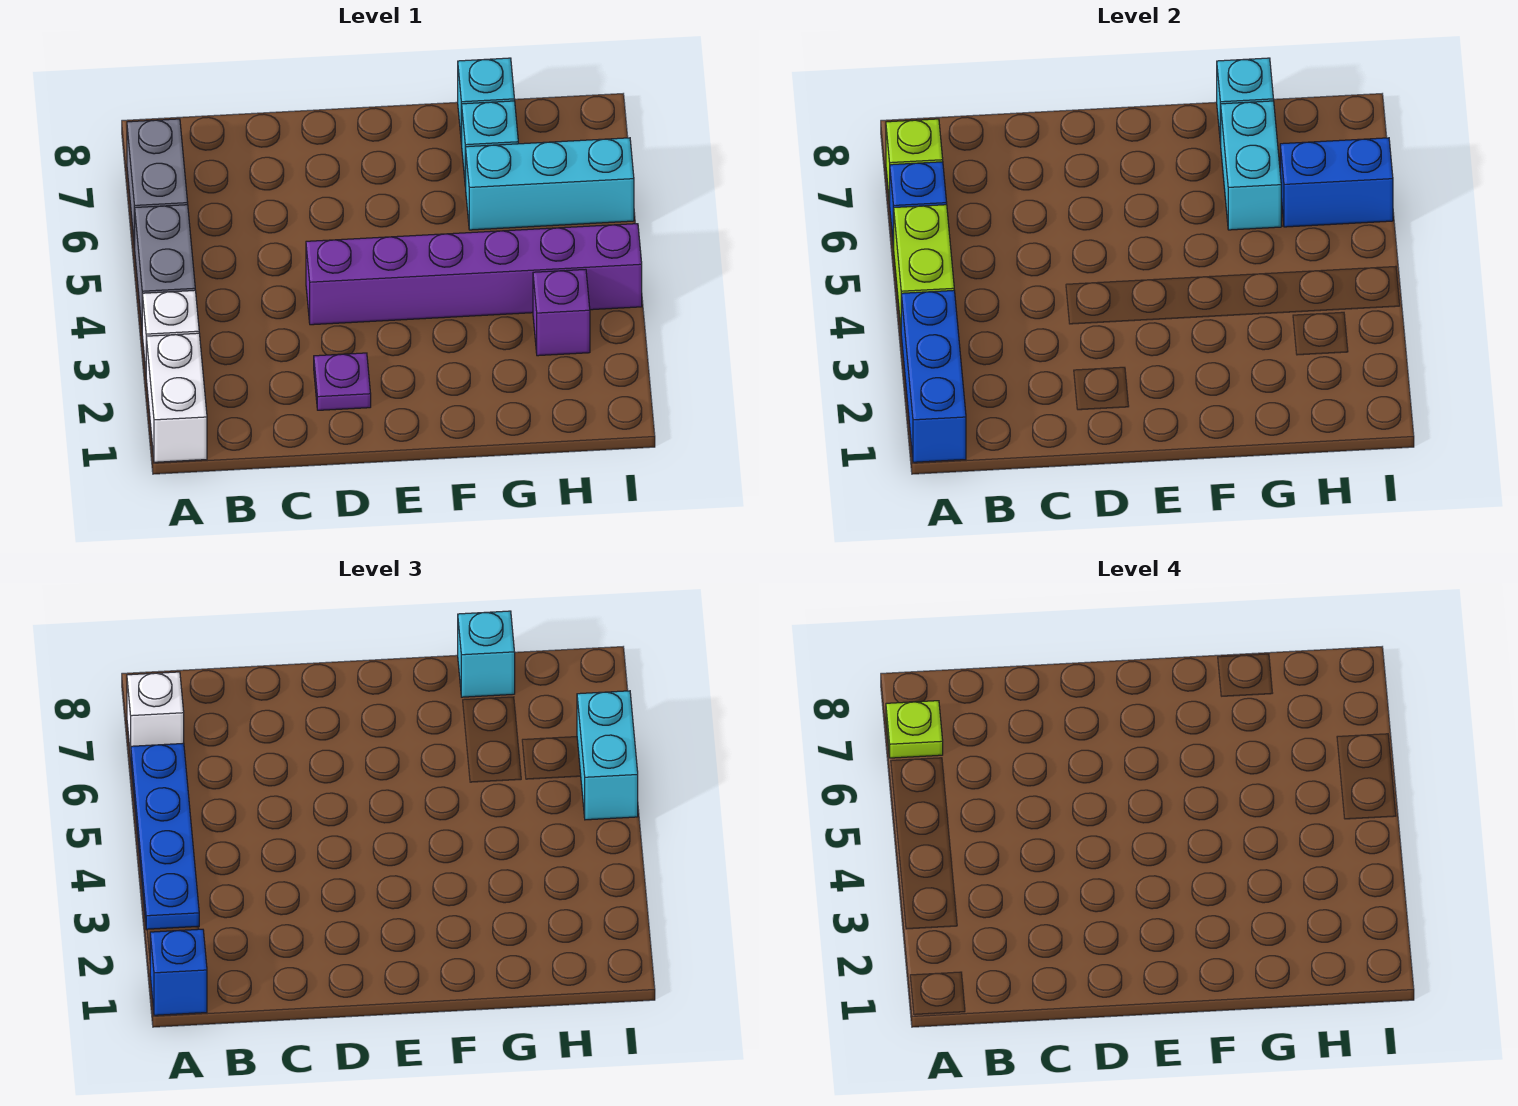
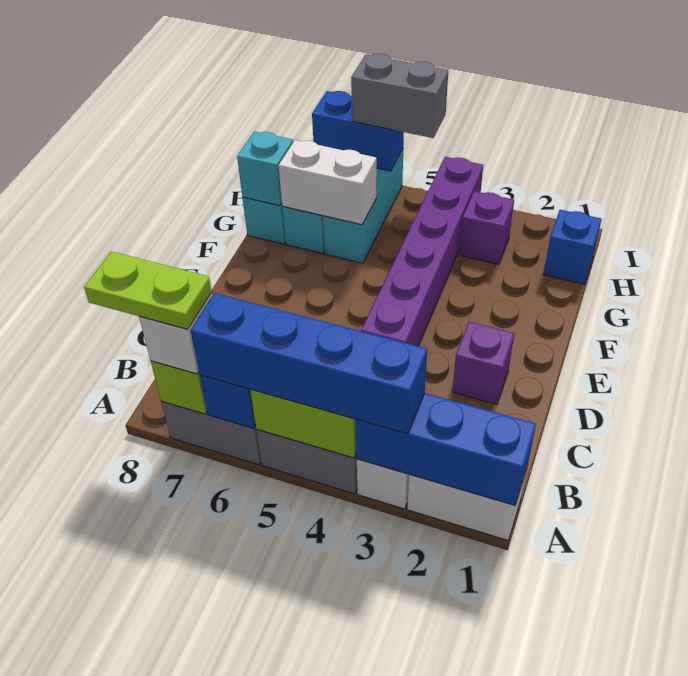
blue 1x1 brick [150,929,207,1015] -> blue 1x1 brick moved to [544,210,602,284]
blue 1x4 plate [131,743,199,930] -> blue 1x4 brick [191,293,427,434]
lime 1x1 plate [886,701,943,758] -> lime 1x2 plate [84,251,212,329]
purple 1x1 plate [314,353,371,410] -> purple 1x1 brick [452,322,514,404]
cyan 1x2 brick [1221,101,1281,230] -> white 1x2 brick [278,140,376,225]
cyan 1x1 brick [458,611,515,697] -> none
blue 1x2 brick [1280,138,1393,227] -> blue 1x2 brick turned to [312,91,404,171]
cyan 1x2 brick [577,691,638,820] -> grey 1x2 brick [351,54,448,138]

